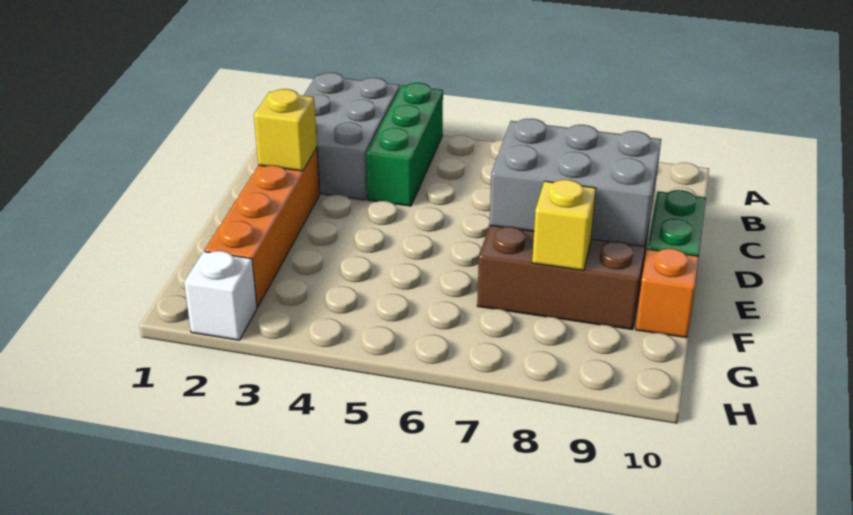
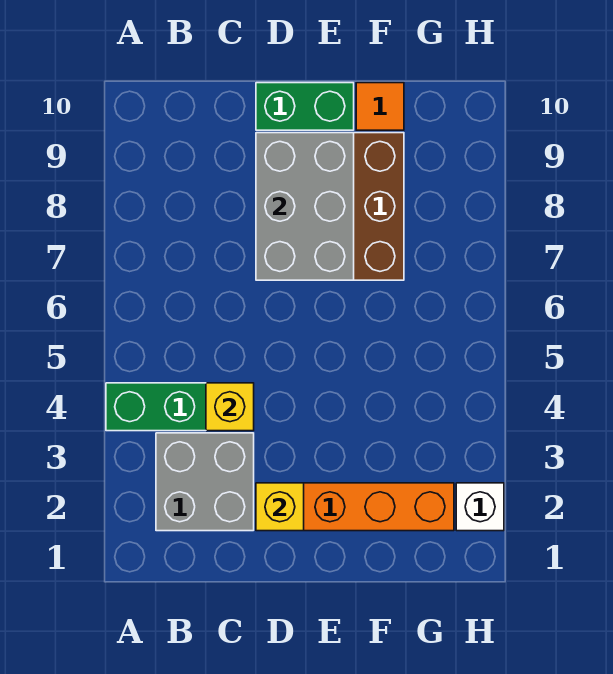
grey 2x3 brick [303,73,400,200] -> grey 2x2 brick [156,433,254,531]
yellow 1x1 brick [532,180,596,270] -> yellow 1x1 brick moved to [206,383,254,431]
orange 1x1 brick [636,249,699,338] -> orange 1x1 tile [356,83,404,130]

